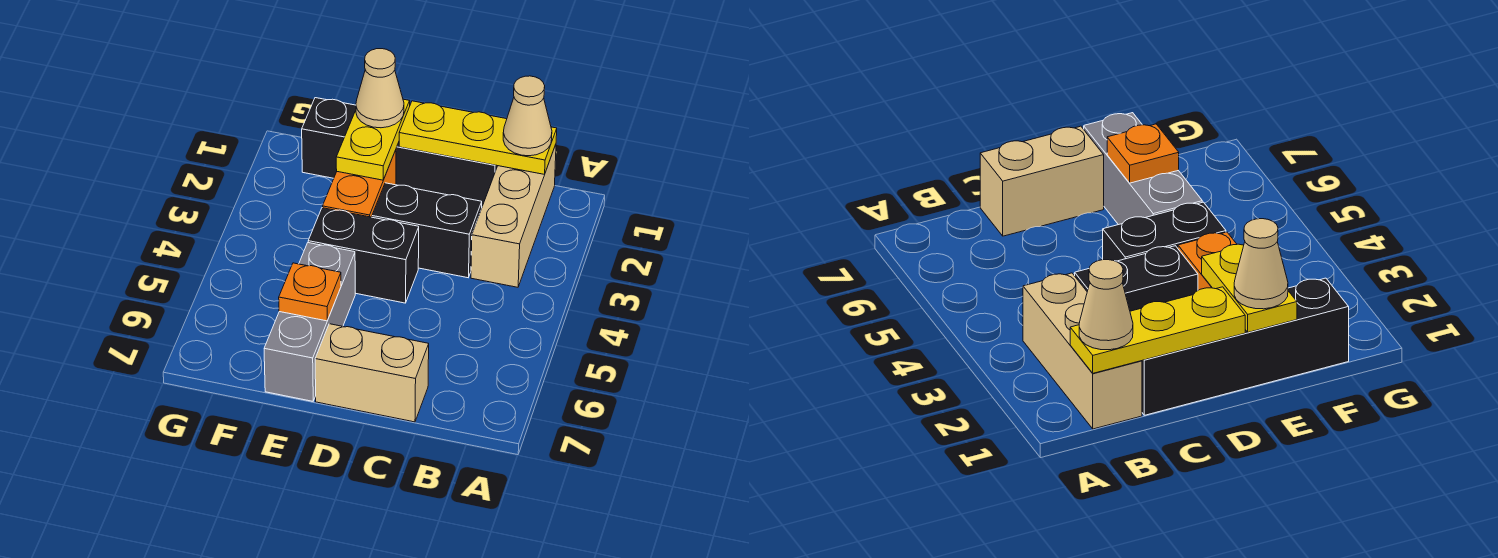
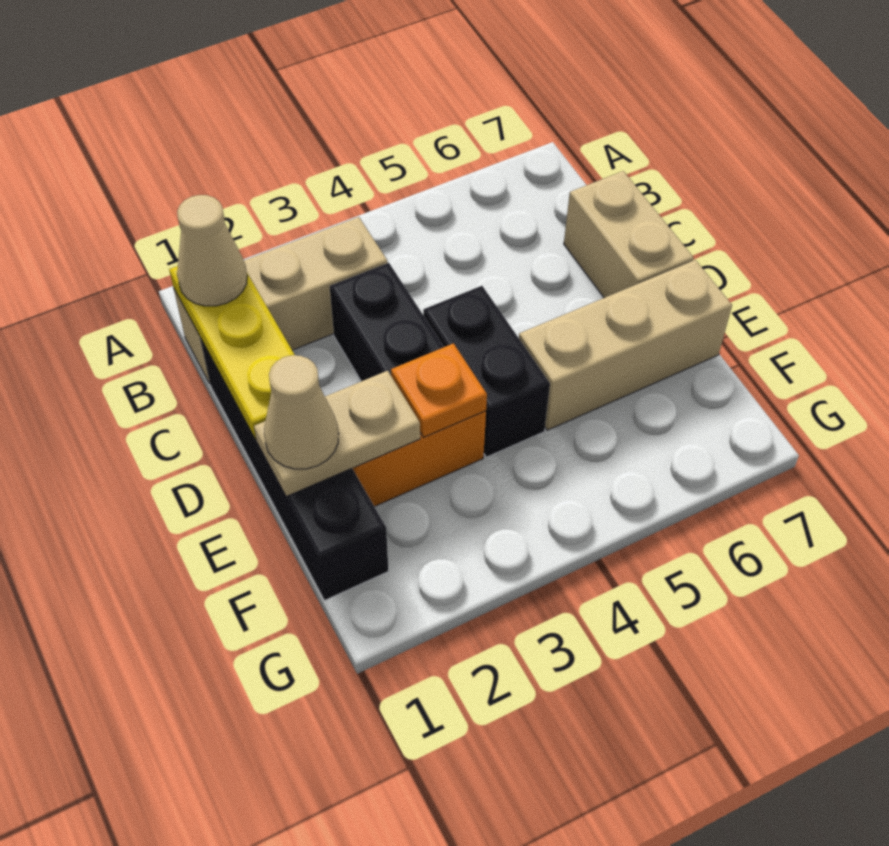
yellow 1x2 plate [336,99,410,180] -> tan 1x2 plate [254,371,420,497]
grey 1x3 brick [264,243,355,401] -> tan 1x3 brick [519,260,732,430]
orange 1x1 plate [279,263,341,321] -> orange 1x1 plate moved to [391,343,487,437]

